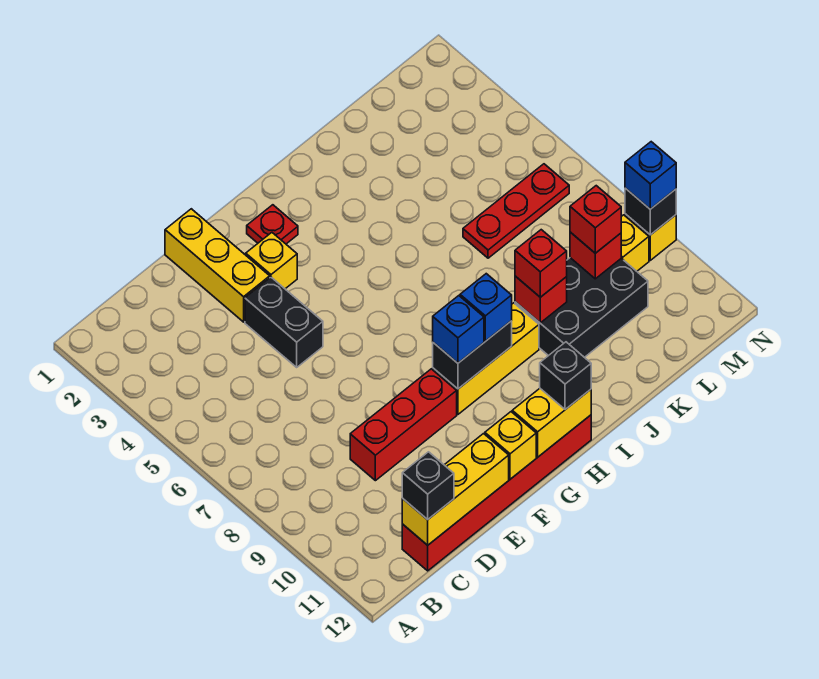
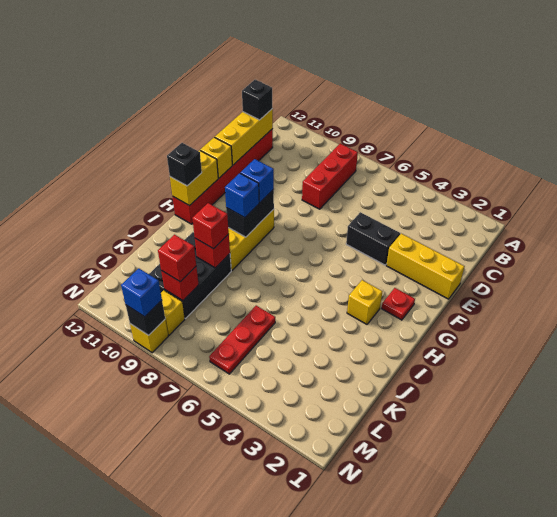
red 1x3 brick [350,369,457,481] -> red 1x3 brick moved to [302,144,358,209]
yellow 1x1 brick [246,233,297,289] -> yellow 1x1 brick moved to [347,280,382,324]

